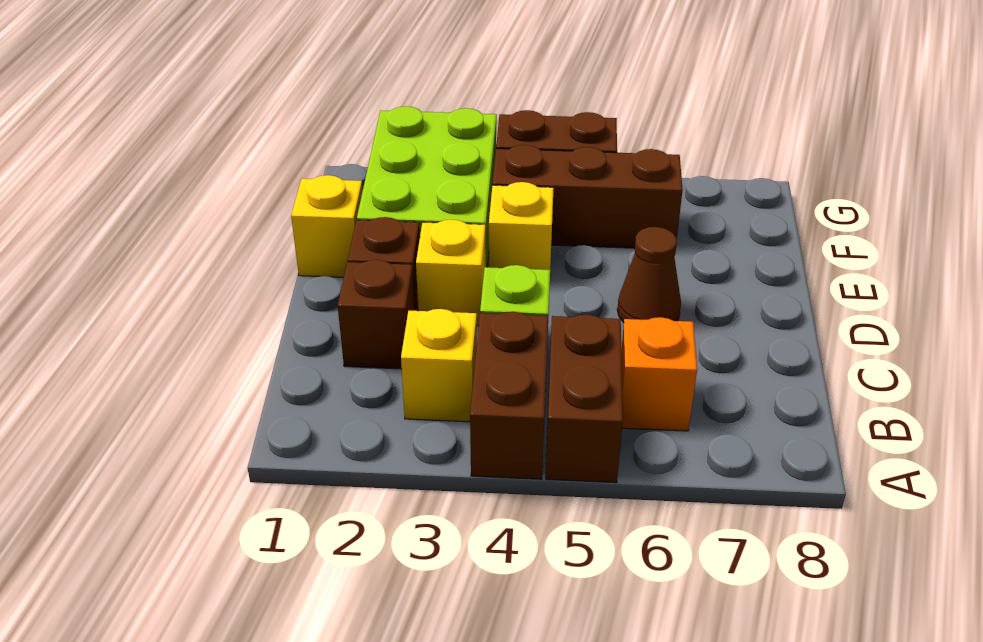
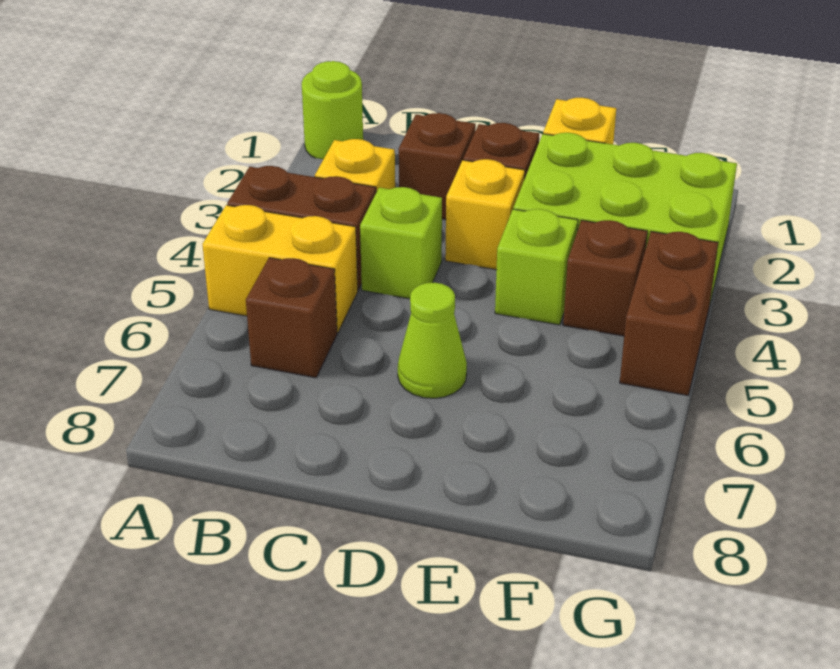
none -> lime 1x1 round brick [302,61,363,159]
brown 1x2 brick [546,315,623,483] -> yellow 1x2 brick [202,205,358,332]
orange 1x1 brick [621,317,697,431] -> brown 1x1 brick [246,258,337,378]
brown 1x1 cone [617,227,681,322] -> lime 1x1 cone [398,283,467,398]
yellow 1x1 brick [489,182,554,270] -> lime 1x1 brick [495,209,578,325]
brown 1x3 brick [493,145,683,248] -> brown 1x1 brick [563,220,647,336]

